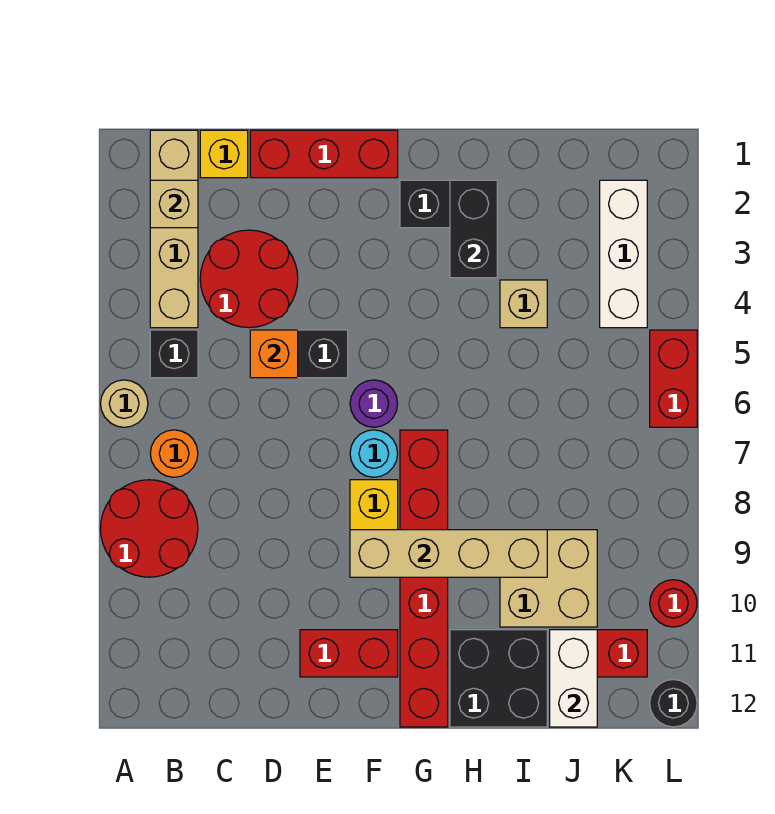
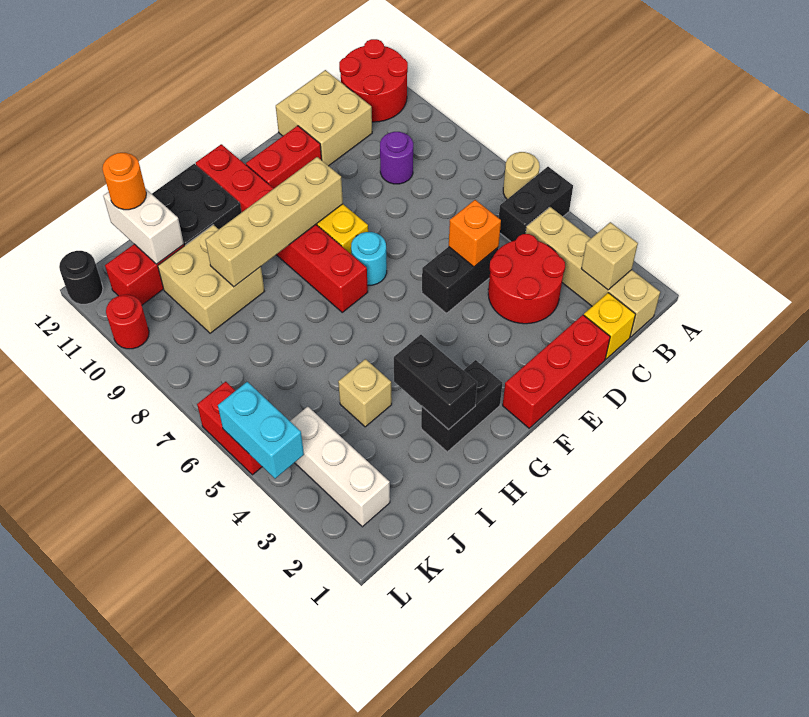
red 2x2 round brick [100,480,198,577] -> red 2x2 round brick moved to [339,39,408,122]
black 1x1 brick [150,330,198,378] -> black 1x2 brick [499,167,573,242]
orange 1x1 round brick [150,430,198,477] -> orange 1x1 round brick moved to [103,153,146,210]
none -> tan 2x2 brick [276,70,372,166]
purple 1x1 round brick [350,380,398,427] -> purple 1x1 round brick moved to [380,132,413,184]
none -> cyan 1x2 brick [218,382,304,479]

